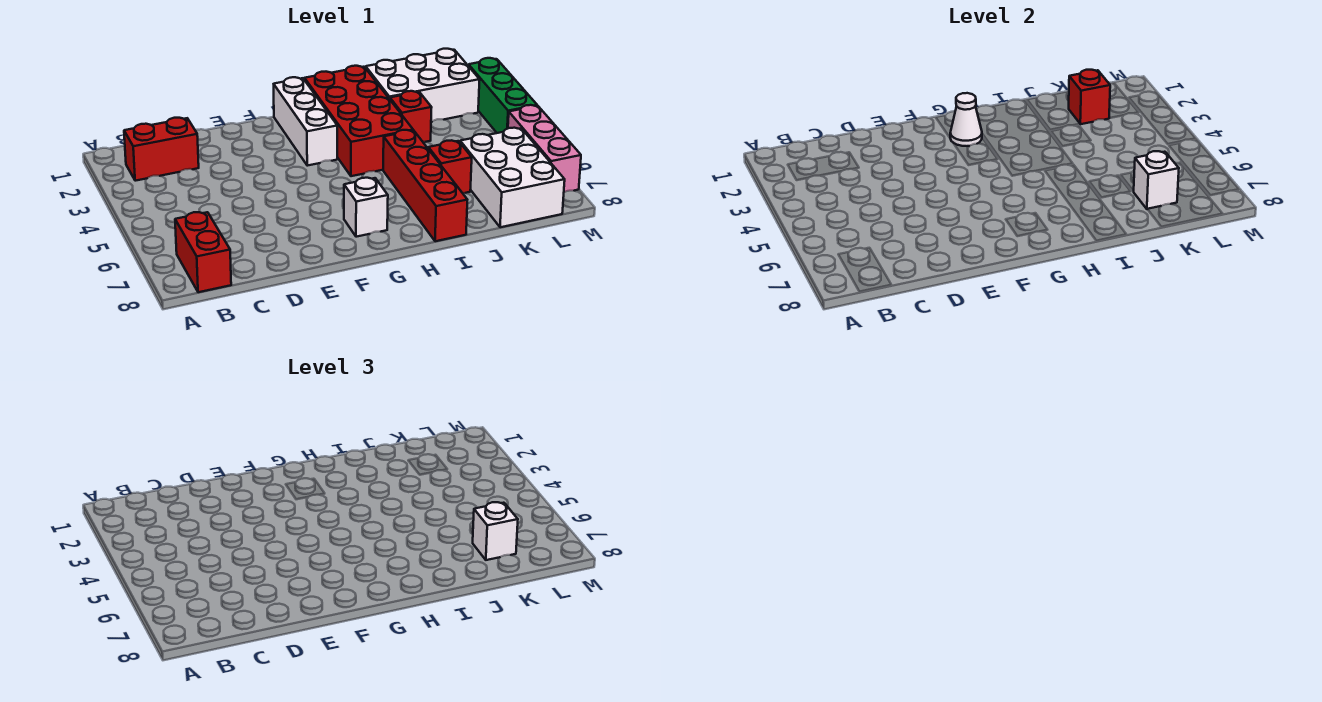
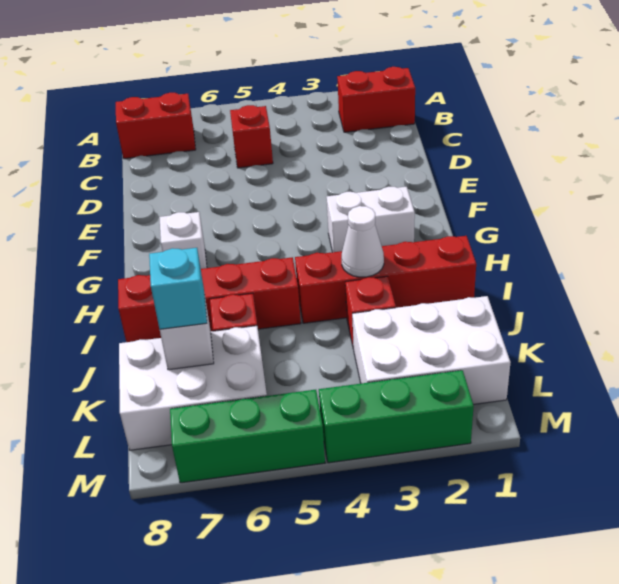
red 1x2 brick [124,118,199,181] -> red 1x2 brick turned to [337,67,415,132]
white 1x3 brick [274,77,337,166] -> white 1x2 brick [327,187,415,252]
white 1x1 cone [950,93,982,146] -> white 1x1 cone moved to [341,206,384,277]
red 2x4 brick [305,66,413,176] -> red 1x4 brick [295,236,476,323]
white 2x3 brick [366,49,480,122] -> white 2x3 brick turned to [352,296,511,405]
red 1x1 brick [1069,70,1110,124] -> red 1x1 brick moved to [230,105,273,168]
white 1x1 brick [473,502,518,560] -> cyan 1x1 brick [149,248,207,329]
pink 1x3 brick [508,105,581,192] -> green 1x3 brick [170,390,325,483]

